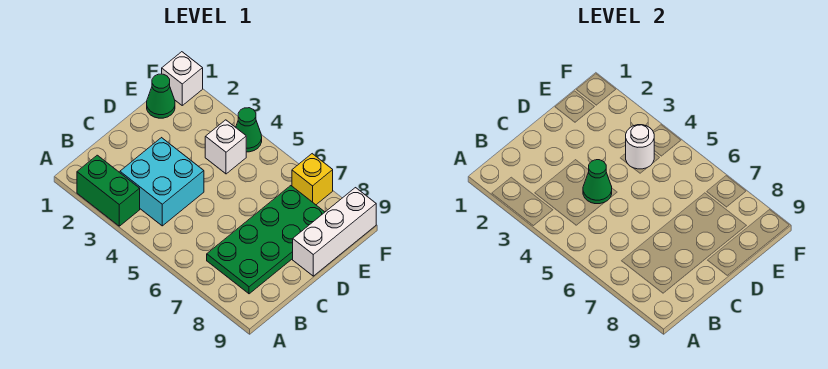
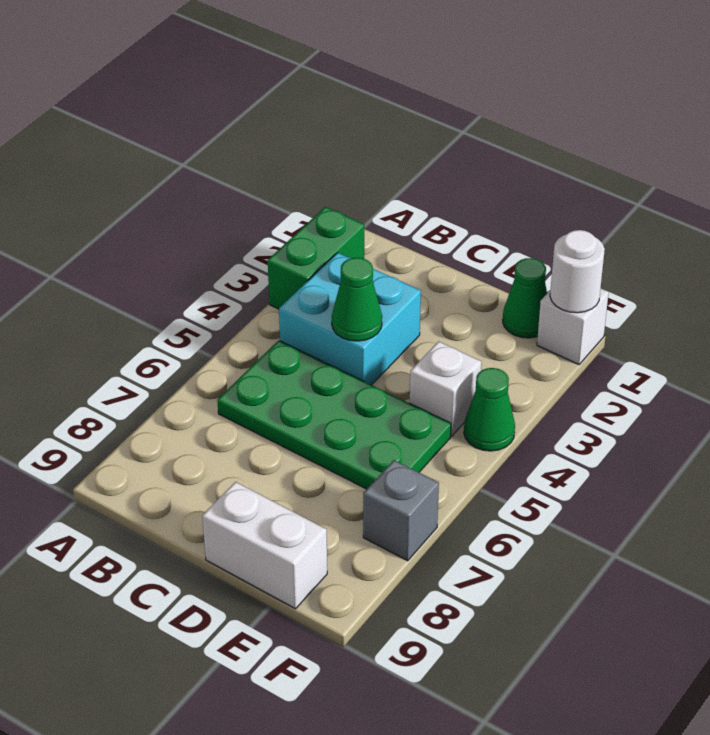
green 2x4 plate [207,186,325,294] -> green 2x4 plate moved to [217,340,451,489]
white 1x3 brick [293,188,376,276] -> white 1x2 brick [202,482,327,609]
white 1x1 round brick [626,125,654,169] -> white 1x1 round brick moved to [550,230,605,313]
yellow 1x1 brick [292,154,333,205] -> grey 1x1 brick [363,460,439,561]

